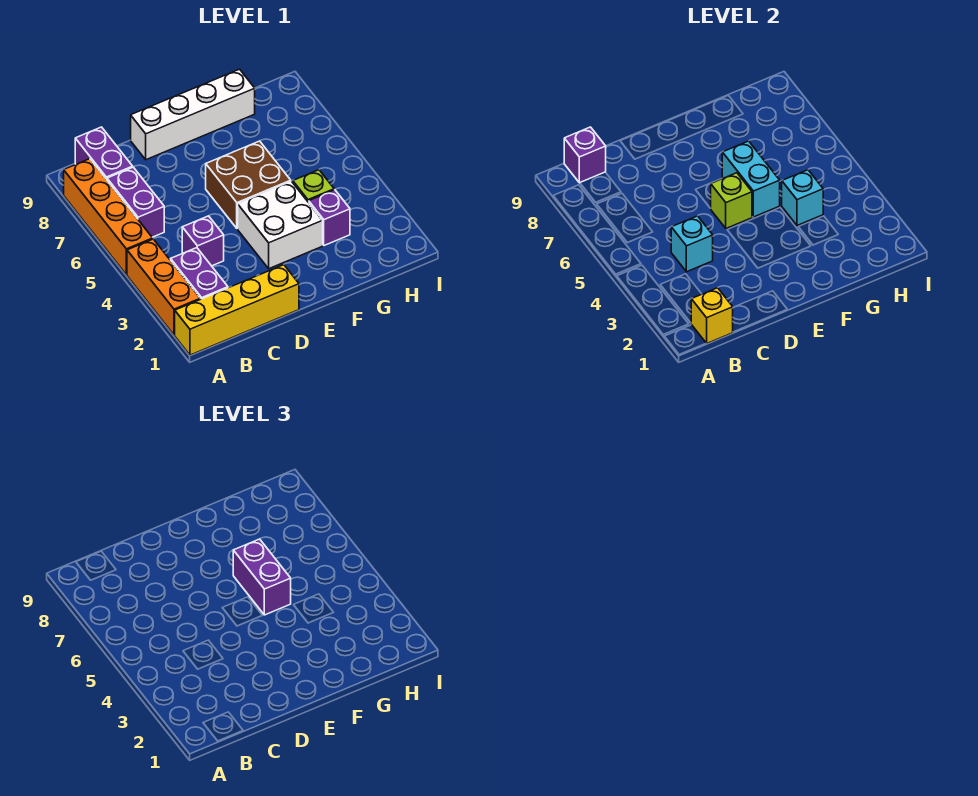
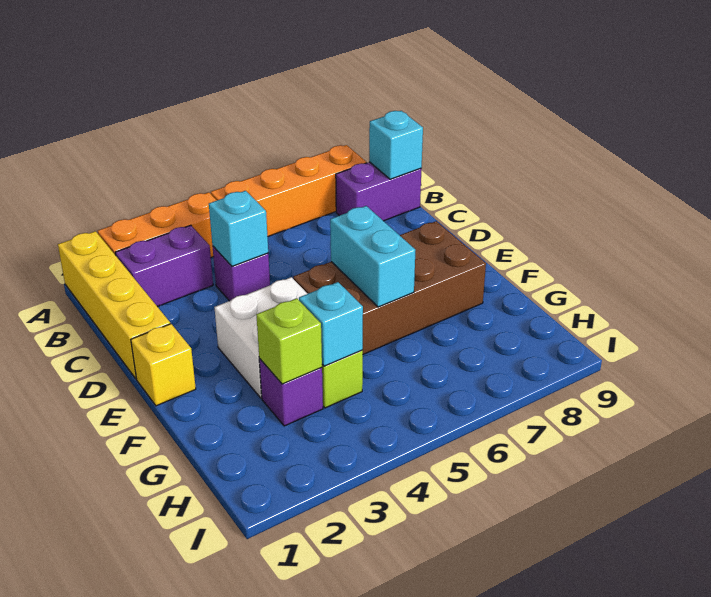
yellow 1x1 brick [691,288,733,343] -> yellow 1x1 brick moved to [131,324,196,406]
purple 1x2 brick [107,167,164,237] -> none
purple 1x1 brick [564,127,606,183] -> cyan 1x1 brick [369,111,423,179]
white 1x4 brick [131,69,255,160] -> none
brown 2x2 brick [206,141,291,228] -> brown 2x4 brick [293,221,486,354]
lime 1x1 brick [710,173,752,228] -> lime 1x1 brick moved to [256,298,322,384]
cyan 1x2 brick [722,141,780,217] -> cyan 1x2 brick turned to [330,206,415,307]
purple 1x2 brick [233,539,291,615] -> none

